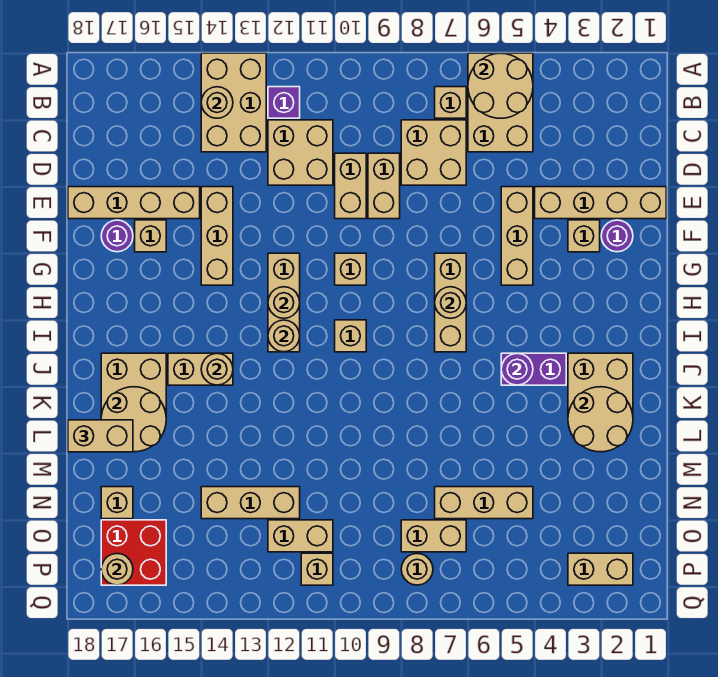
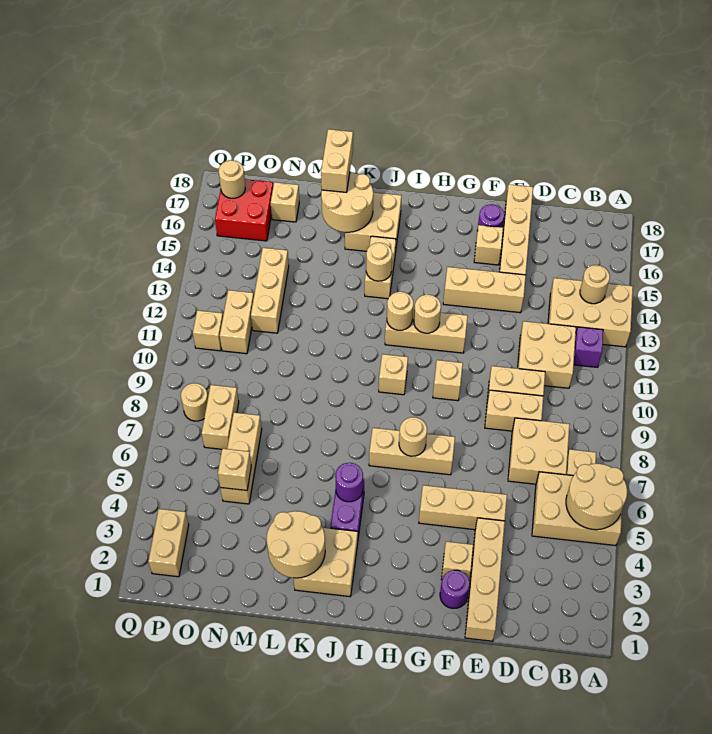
none -> tan 1x1 brick [218,449,251,490]

